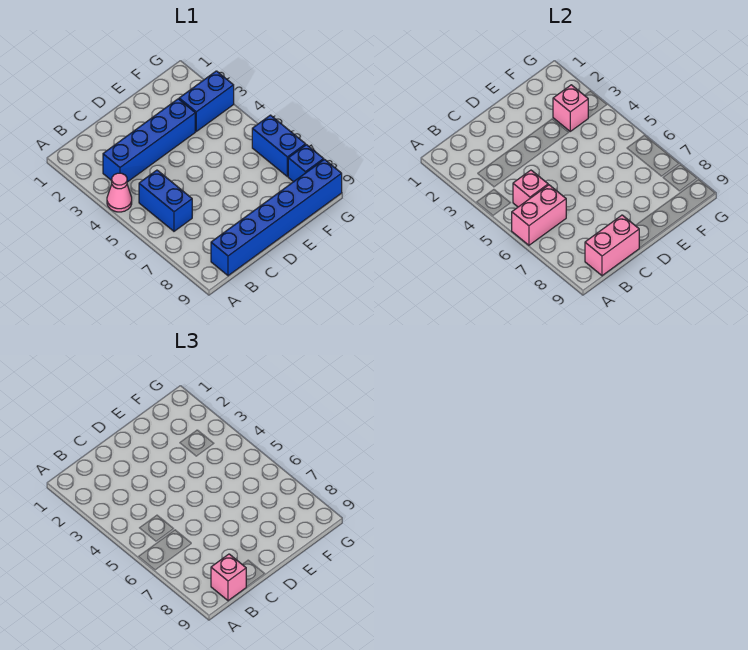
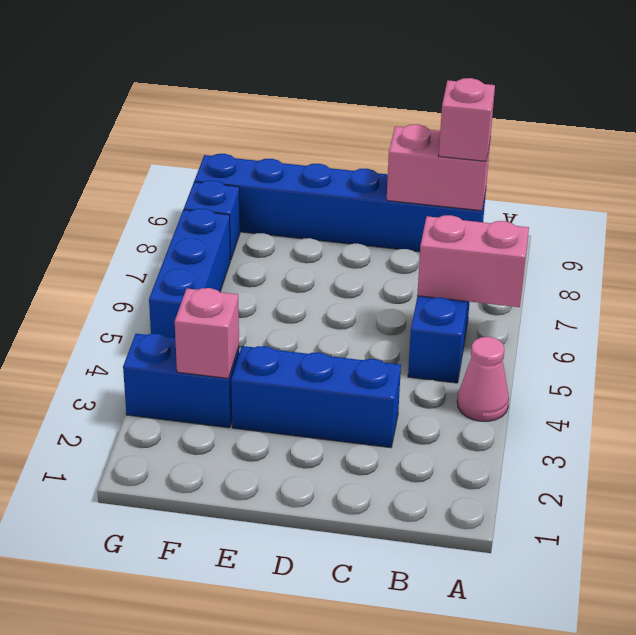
blue 1x4 brick [103,99,195,182] -> blue 1x3 brick [231,346,401,448]
pink 1x1 brick [513,170,548,207] -> none
blue 1x2 brick [252,115,306,177] -> blue 1x3 brick [149,209,230,338]

